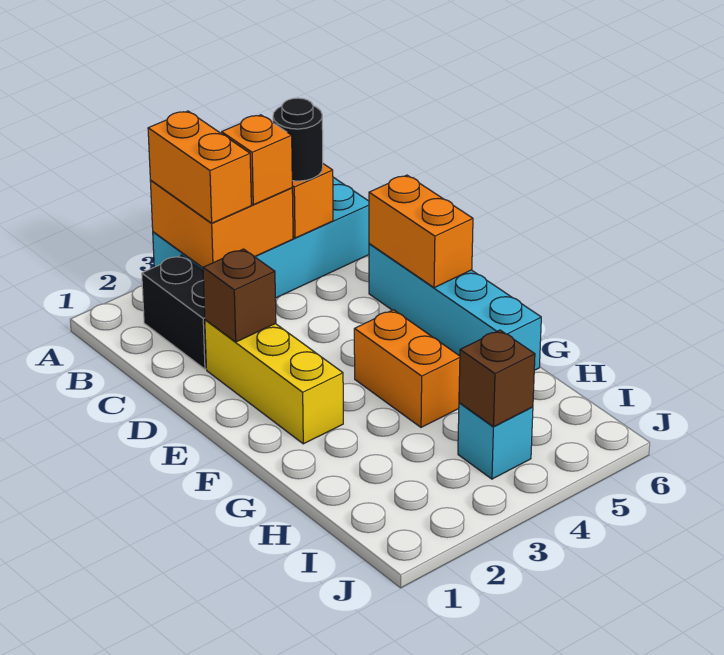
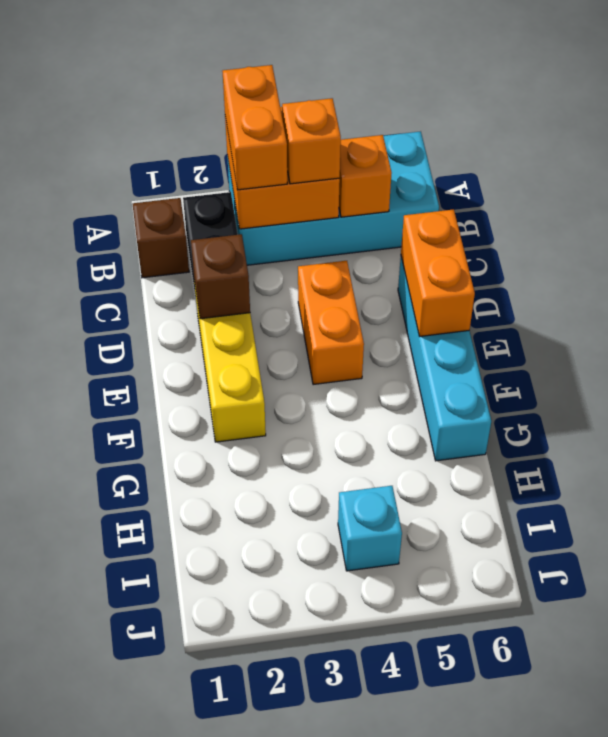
black 1x1 round brick [273,98,323,181] -> none
orange 1x2 brick [354,310,460,427] -> orange 1x2 brick moved to [298,261,364,385]
brown 1x1 brick [459,330,535,427] -> brown 1x1 brick moved to [133,198,189,278]

